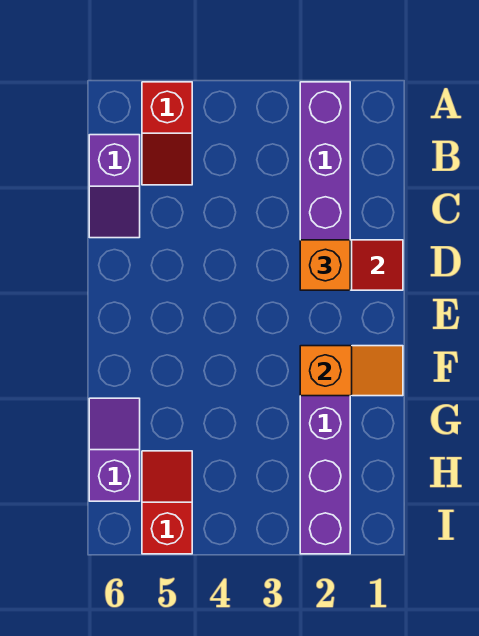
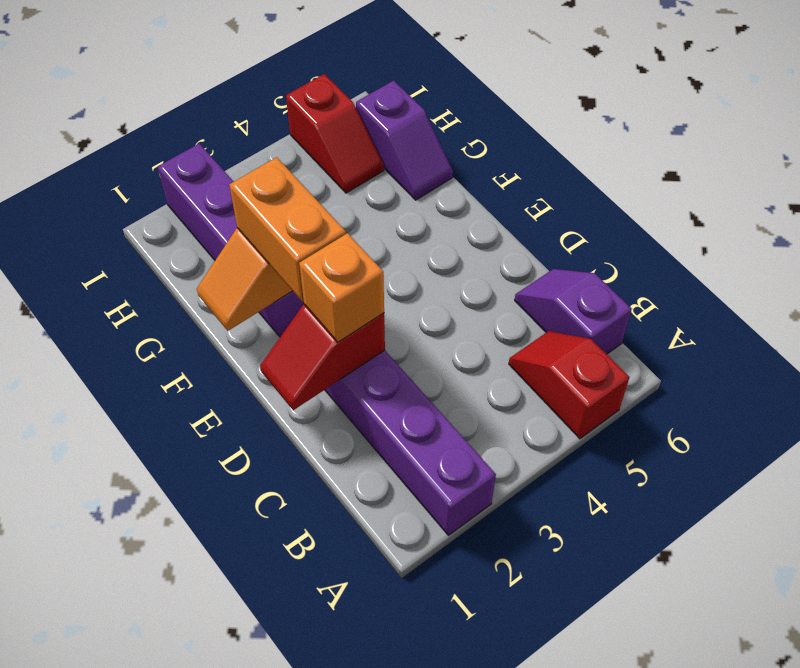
none -> orange 1x2 brick [229,157,346,302]

